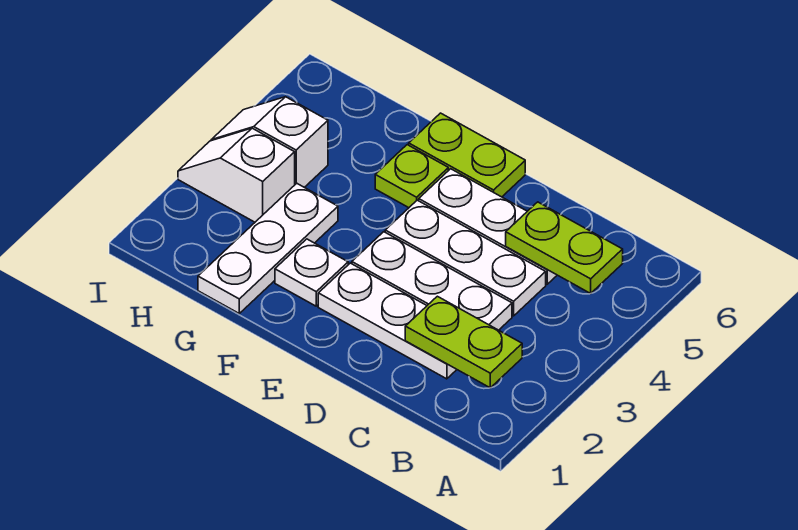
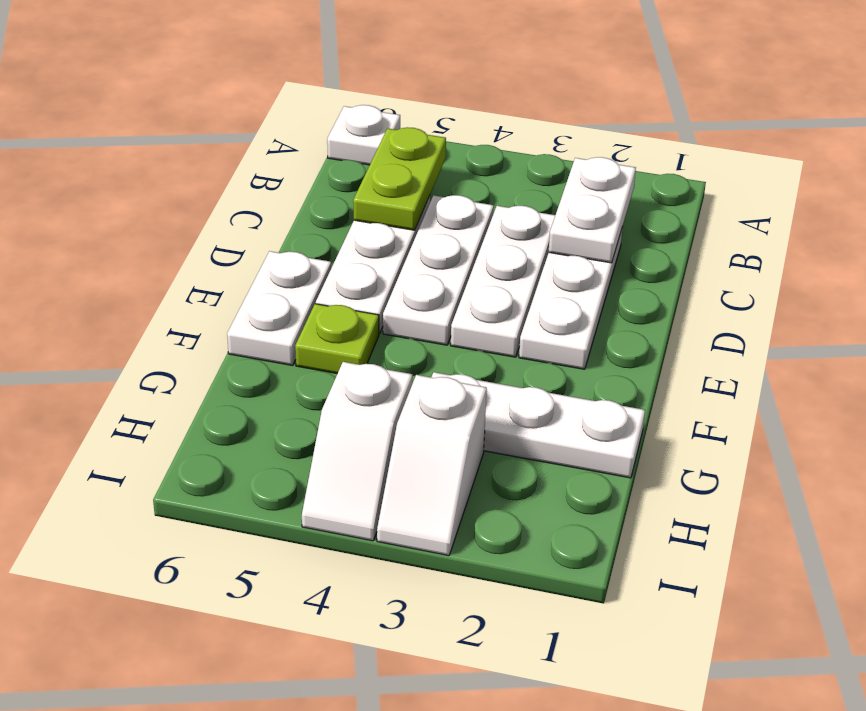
lime 1x2 plate [405,296,522,388] -> white 1x2 plate [549,157,636,263]
lime 1x2 plate [409,113,525,197] -> white 1x2 plate [227,251,331,365]
white 1x1 plate [275,239,348,306] -> white 1x1 plate moved to [327,105,400,165]

